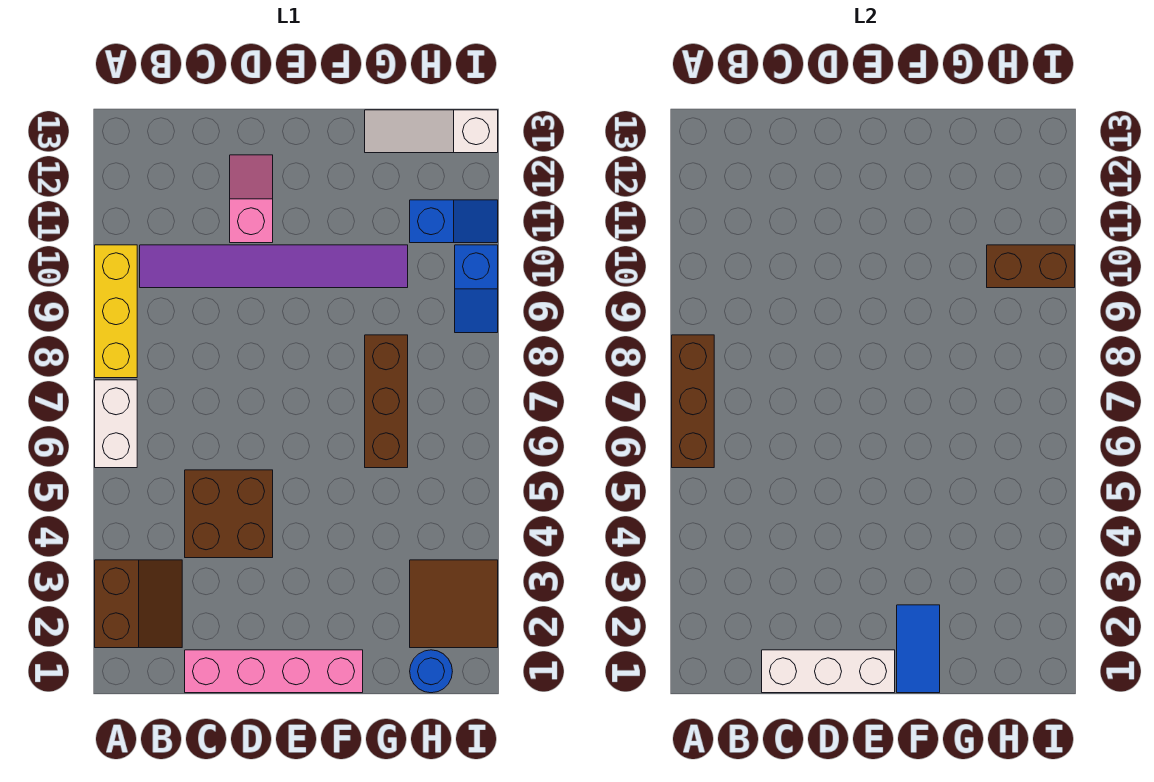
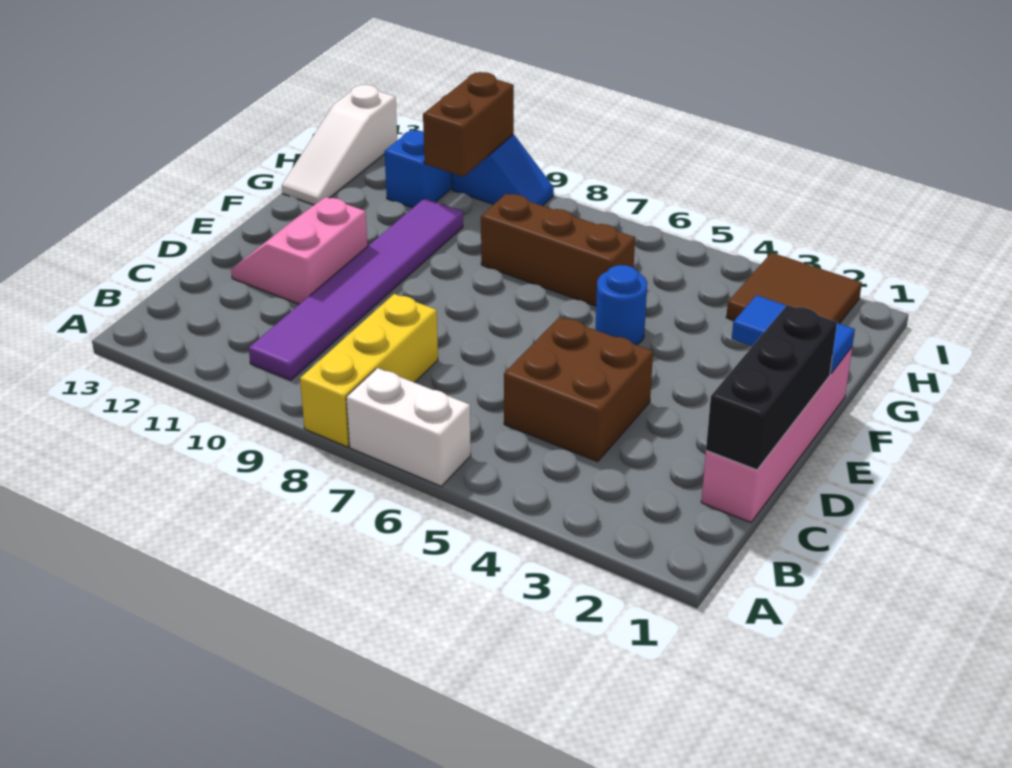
brown 2x2 slope [95,560,182,648] -> none
brown 1x3 brick [672,335,714,468] -> none
yellow 1x3 brick [95,245,137,378] -> yellow 1x3 brick turned to [300,294,438,447]
white 1x3 brick [762,650,895,693] -> black 1x3 brick [706,305,837,470]
pink 1x2 slope [230,155,273,243] -> pink 2x2 slope [231,197,367,304]
blue 1x1 round brick [410,650,452,693] -> blue 1x1 round brick moved to [595,265,647,345]

